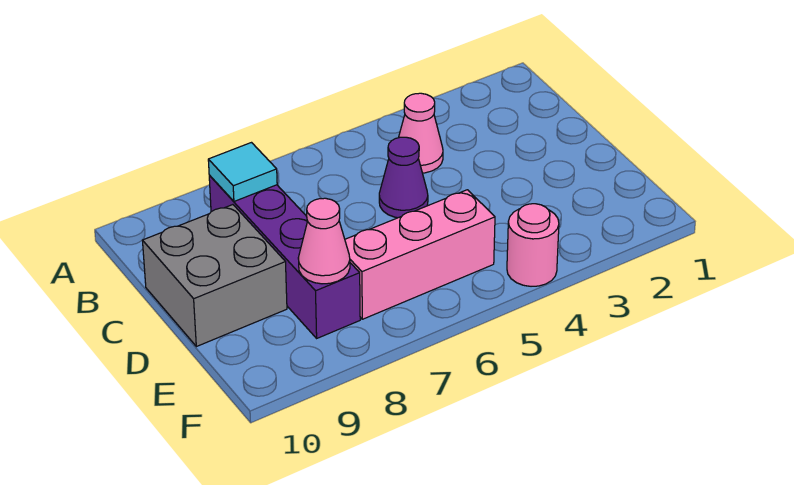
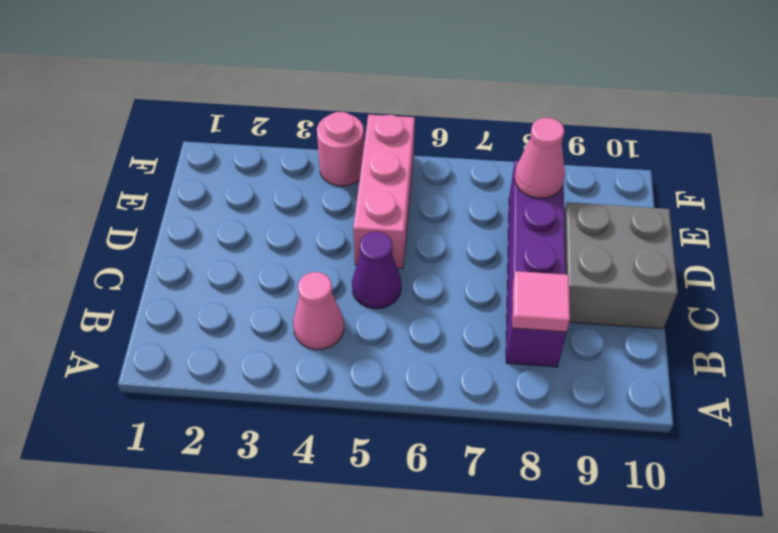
cyan 1x1 tile [208,143,277,201] -> pink 1x1 tile [512,271,570,332]
pink 1x3 brick [345,190,495,319] -> pink 1x3 brick turned to [353,115,415,268]

